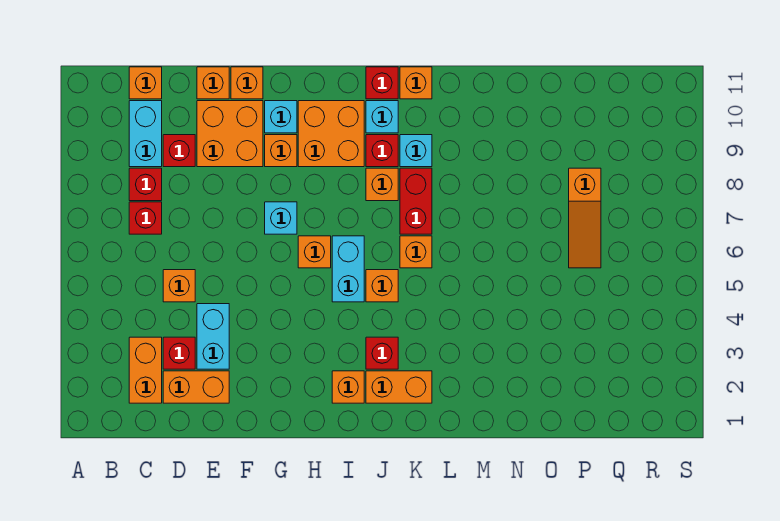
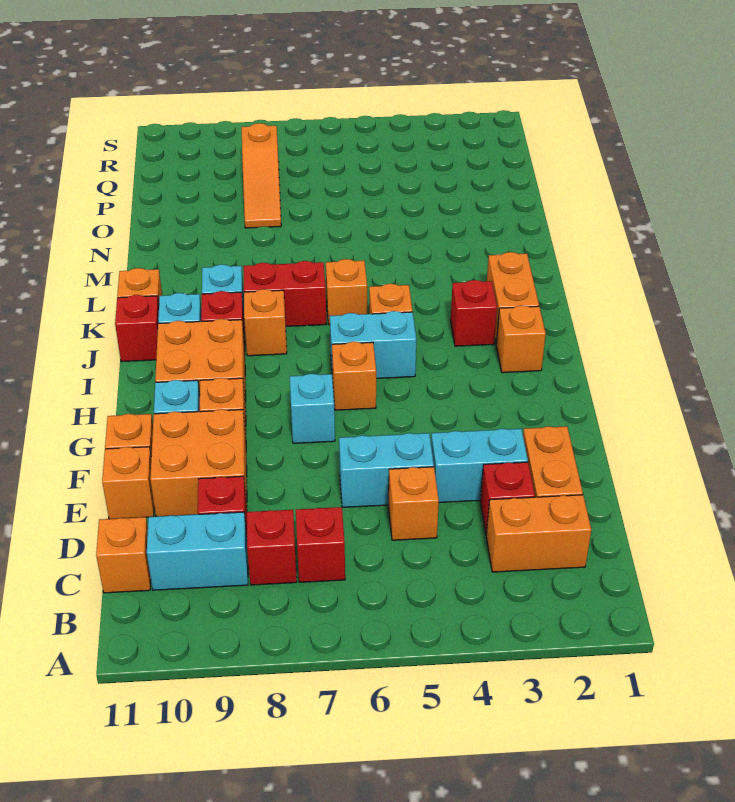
none -> cyan 1x2 brick [339,433,434,507]
orange 1x3 slope [569,168,601,268] -> orange 1x3 slope turned to [242,123,281,228]

